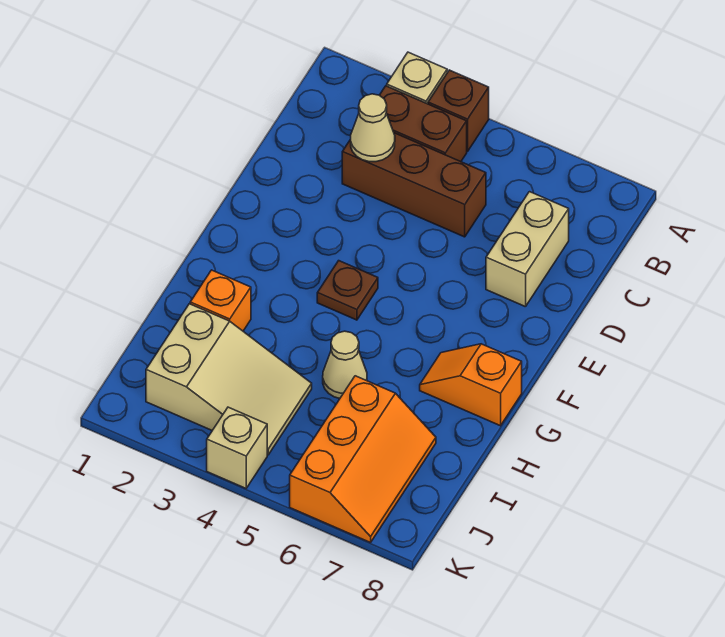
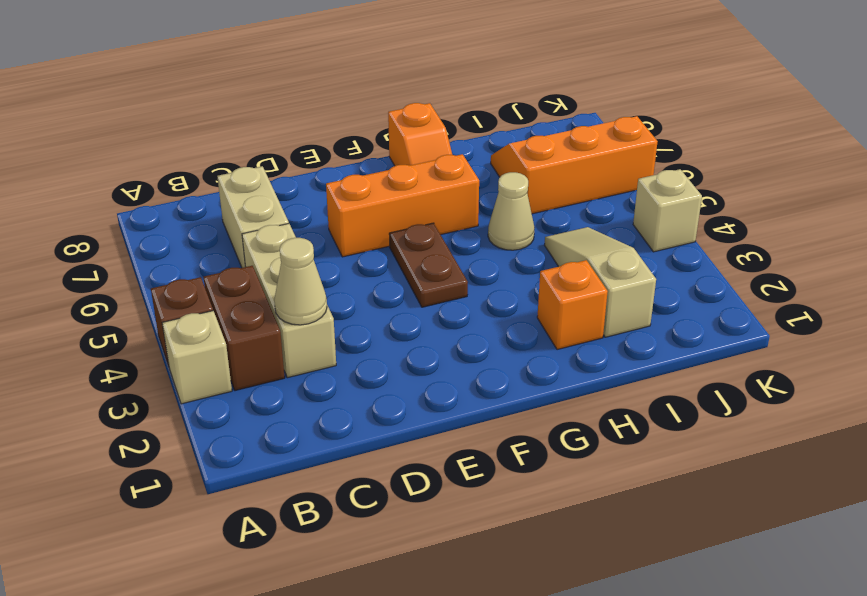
brown 1x3 brick [342,133,486,237] -> tan 1x3 brick [242,224,336,378]
tan 1x2 brick [486,192,569,307] -> tan 1x2 brick turned to [217,166,289,268]
none -> orange 1x3 brick [326,154,479,257]
brown 1x1 plate [317,261,378,320] -> brown 1x2 plate [389,223,468,307]
tan 2x3 slope [146,304,312,455] -> tan 1x3 slope [545,227,656,337]

